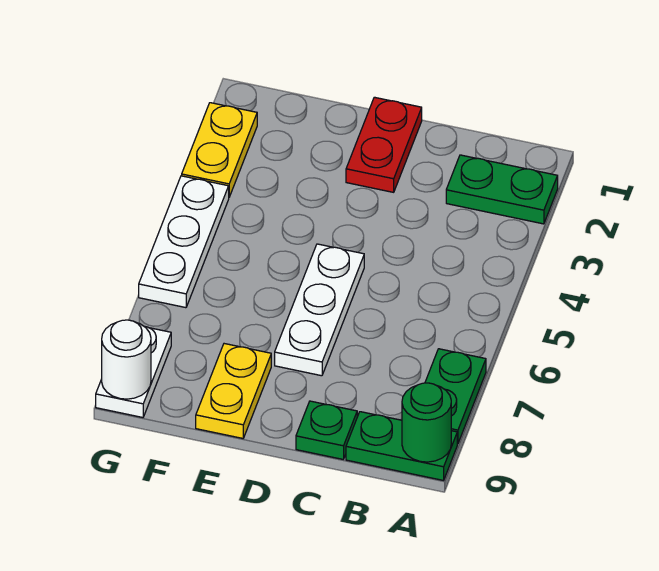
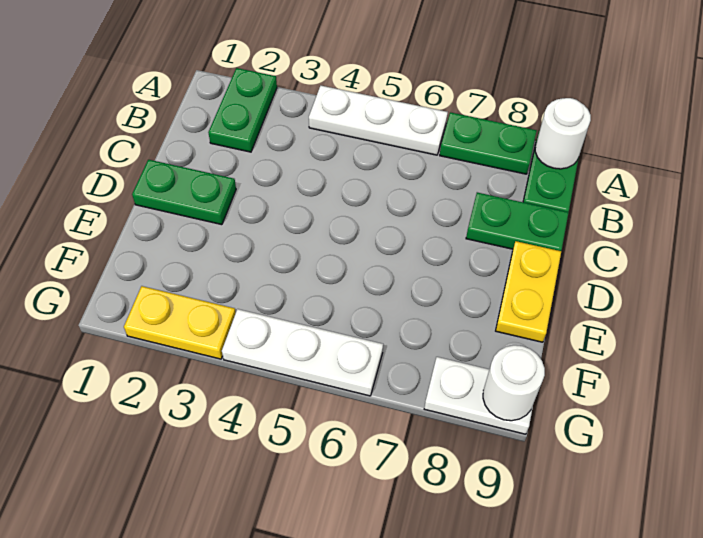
green 1x1 round brick [402,383,451,462] -> white 1x1 round brick [535,98,591,169]
green 1x1 plate [296,401,357,459] -> green 1x2 plate [466,192,569,251]
red 1x2 plate [346,97,422,192] -> green 1x2 plate [132,160,236,225]
white 1x3 plate [275,244,364,376] -> white 1x3 plate moved to [309,86,448,155]
yellow 1x2 plate [196,344,271,438] -> yellow 1x2 plate turned to [496,241,561,342]

